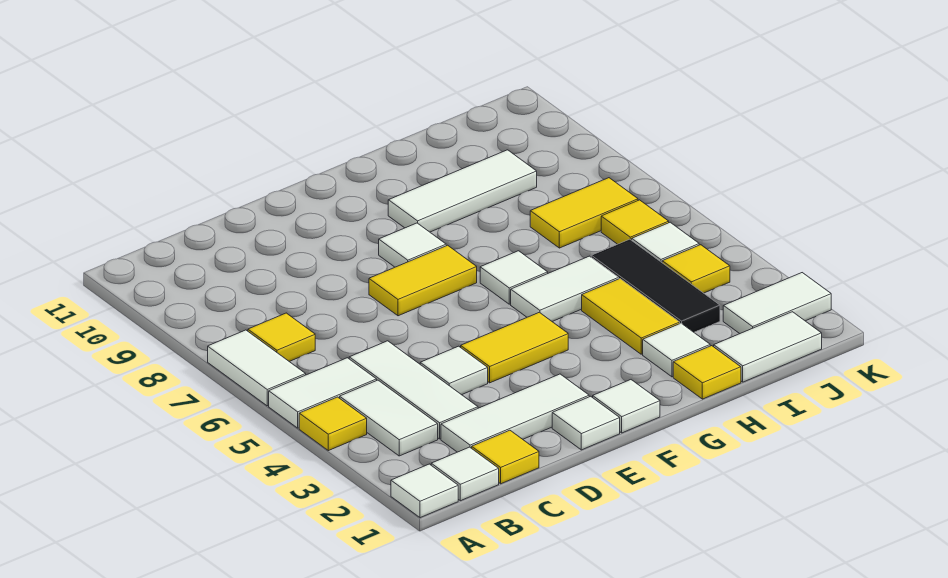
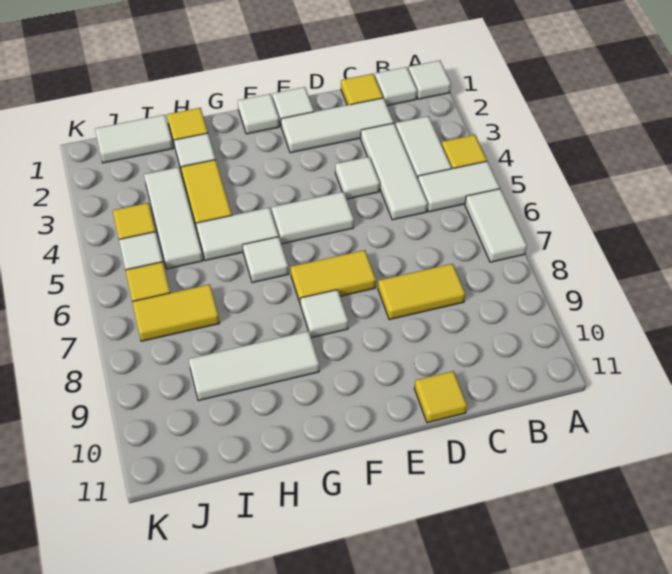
yellow 1x1 tile [248,313,315,362] -> yellow 1x1 tile moved to [414,371,467,423]
yellow 1x2 tile [461,312,568,383] -> yellow 1x2 tile moved to [378,264,465,320]
black 1x3 tile [591,239,720,332] -> white 1x3 tile [144,167,203,269]
white 1x2 tile [723,273,831,333] -> white 1x2 tile moved to [272,192,354,244]

